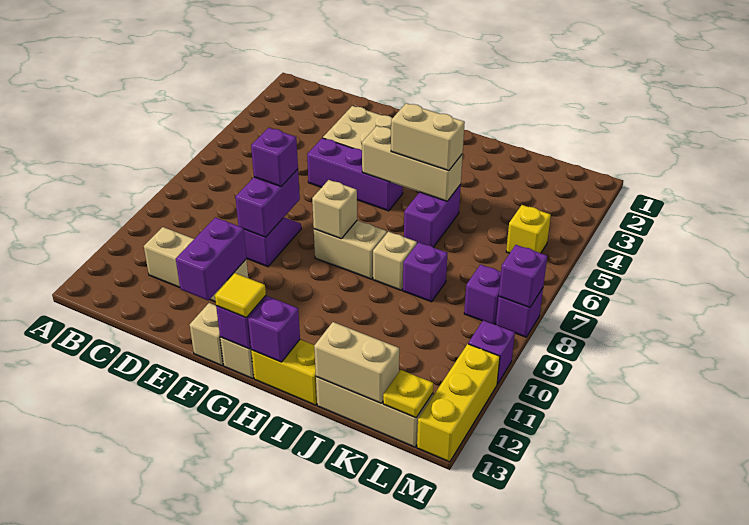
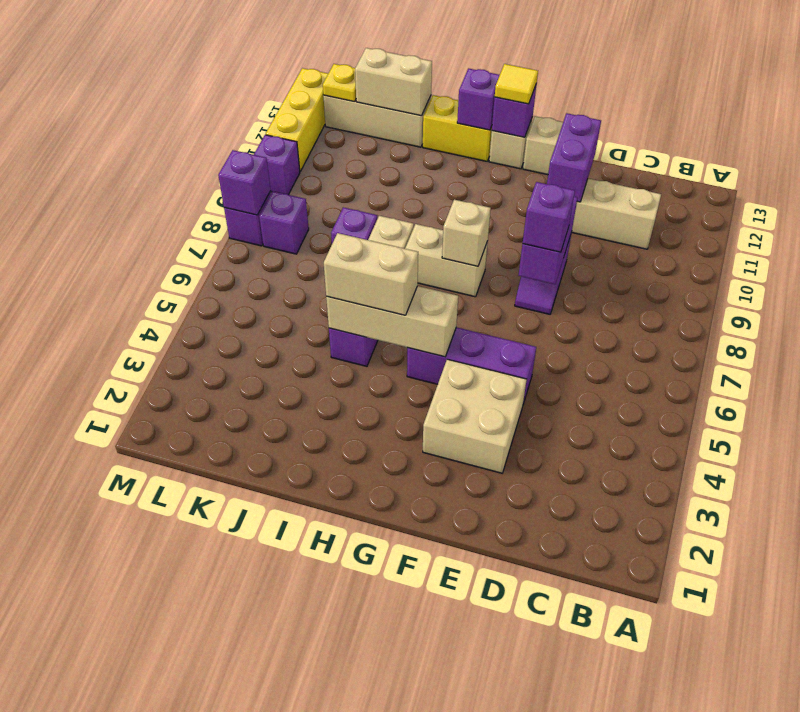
yellow 1x1 brick [506,205,551,253] -> none

